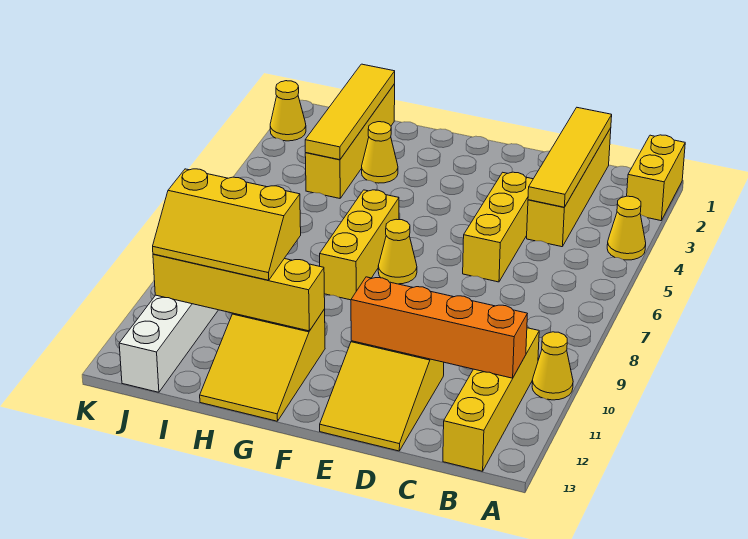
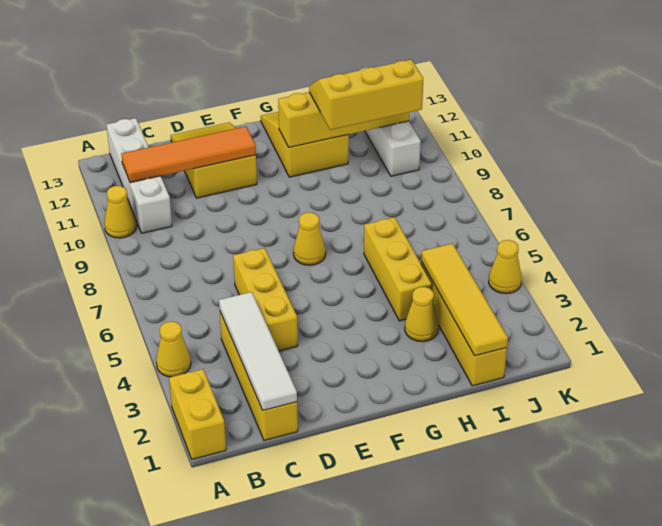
yellow 1x4 brick [443,328,539,471] -> white 1x4 brick [107,118,172,233]
orange 1x4 brick [351,277,527,378] -> orange 1x4 tile [121,126,256,183]
yellow 1x4 tile [528,108,612,207] -> white 1x4 tile [219,292,297,410]
yellow 1x3 brick [320,190,399,300] -> yellow 1x3 brick moved to [364,217,432,321]
yellow 1x1 cone [270,81,306,141] -> yellow 1x1 cone moved to [489,240,522,294]

